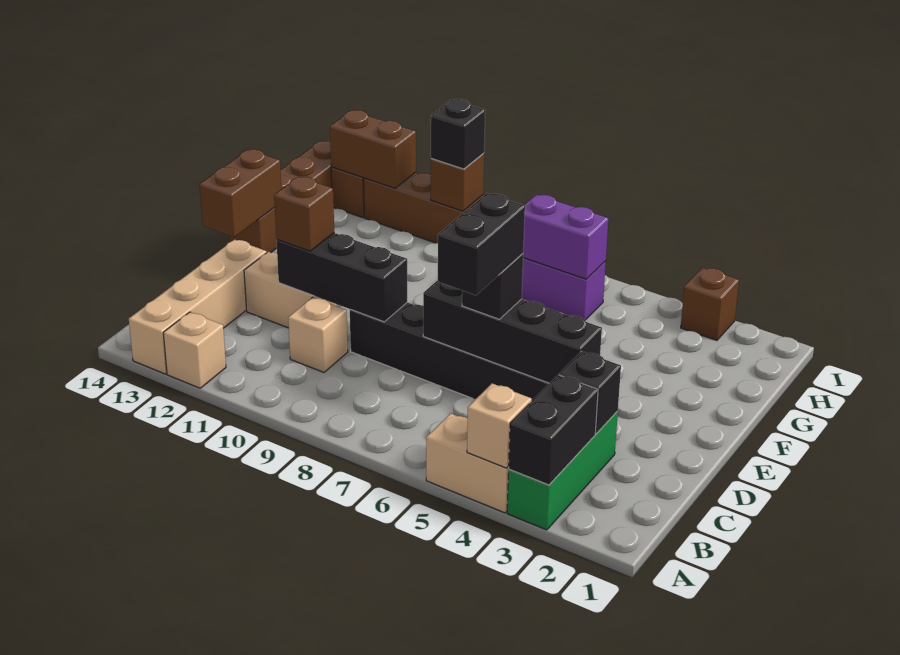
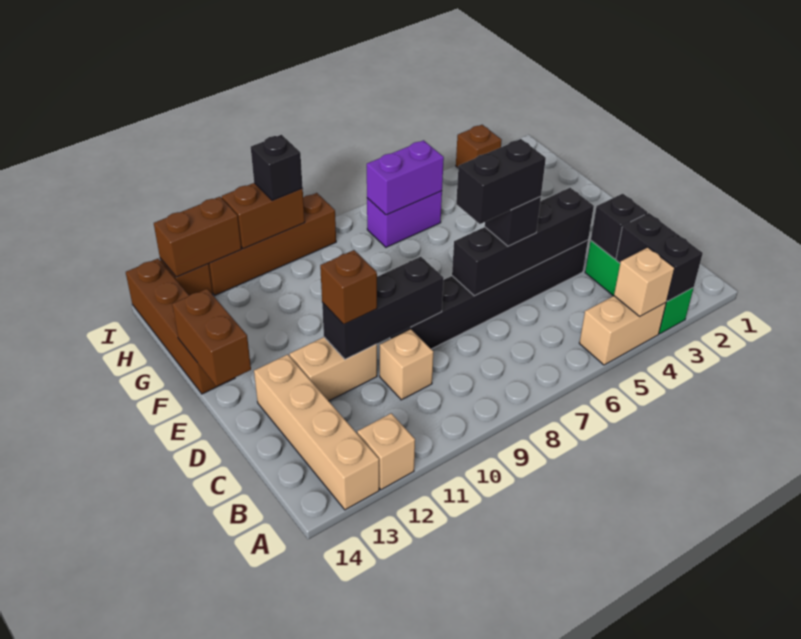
black 1x2 brick [438,193,525,295] -> black 1x2 brick turned to [456,139,546,224]
brown 1x1 brick [431,153,484,211] -> brown 1x2 brick [222,183,305,249]

